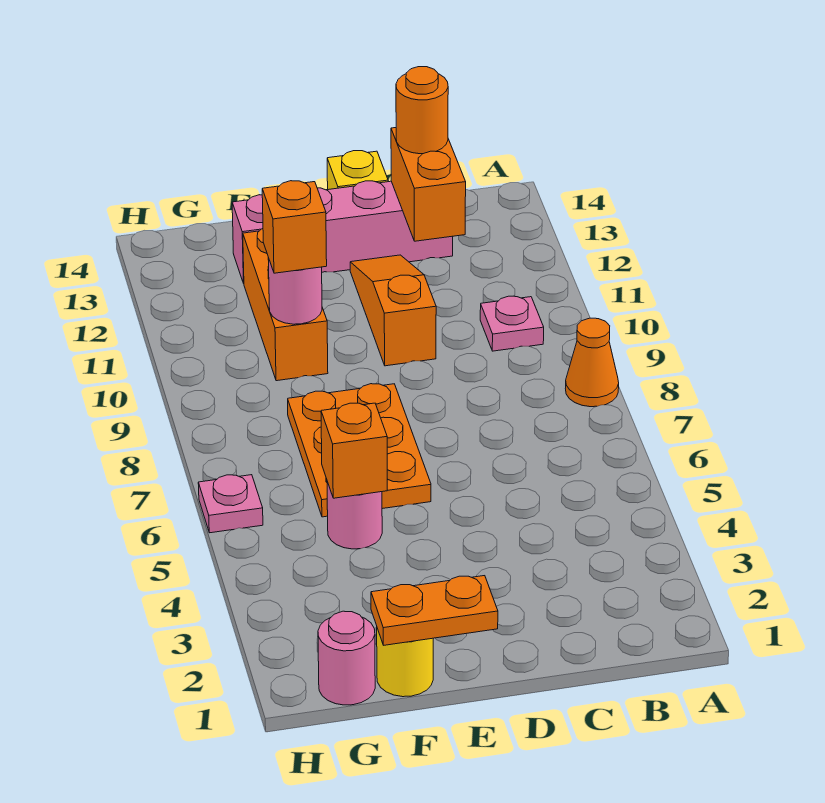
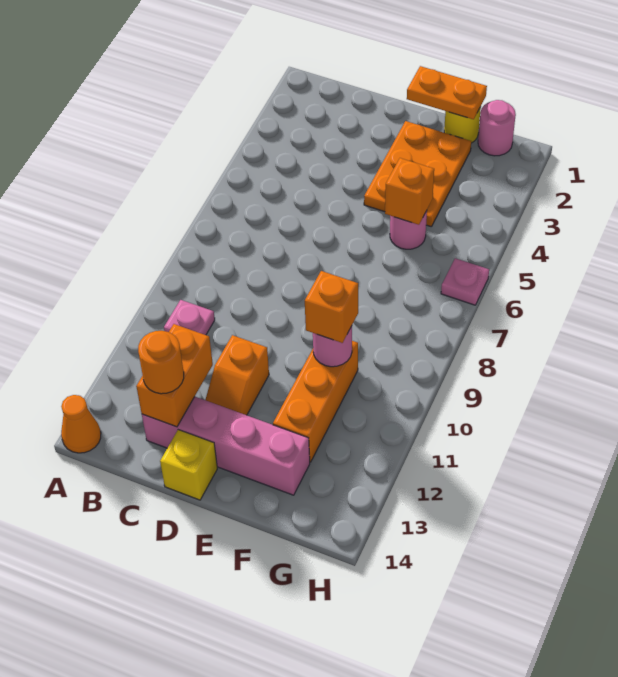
orange 1x1 cone [565,318,619,407] -> orange 1x1 cone moved to [61,395,101,453]
orange 1x3 slope [350,255,436,366] -> orange 1x2 slope [205,335,269,415]
orange 2x3 plate [288,384,431,517] -> orange 2x3 plate moved to [364,121,471,227]

